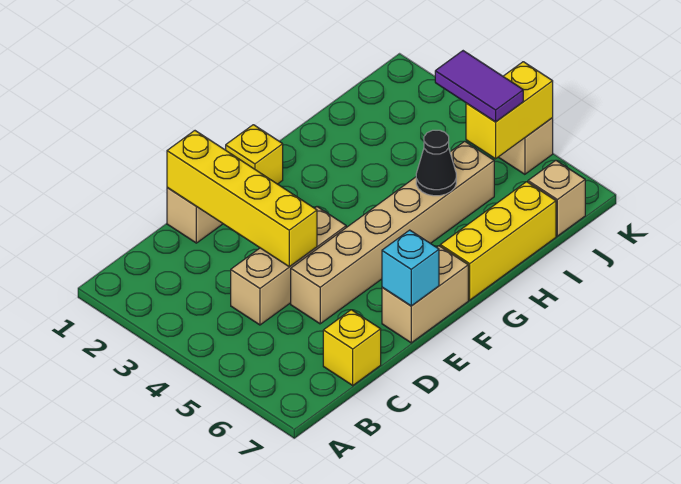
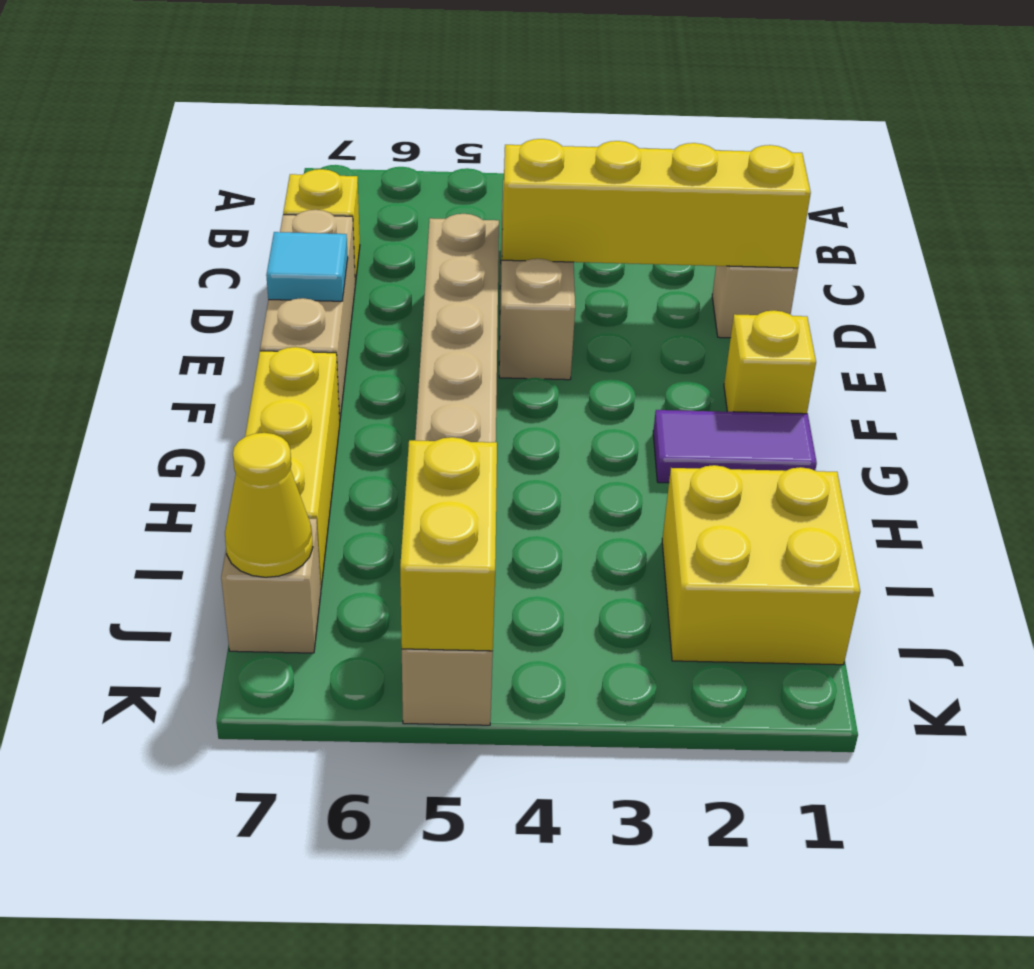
tan 1x2 brick [382,246,468,343] -> tan 1x3 brick [260,210,355,420]
cyan 1x1 brick [382,230,439,306] -> cyan 1x1 tile [266,232,348,301]
black 1x1 cone [416,130,456,196] -> none
none -> yellow 2x2 brick [662,465,860,665]
purple 1x2 tile [435,51,523,122] -> purple 1x2 tile moved to [653,410,817,483]
none -> yellow 1x1 cone [225,433,313,577]

